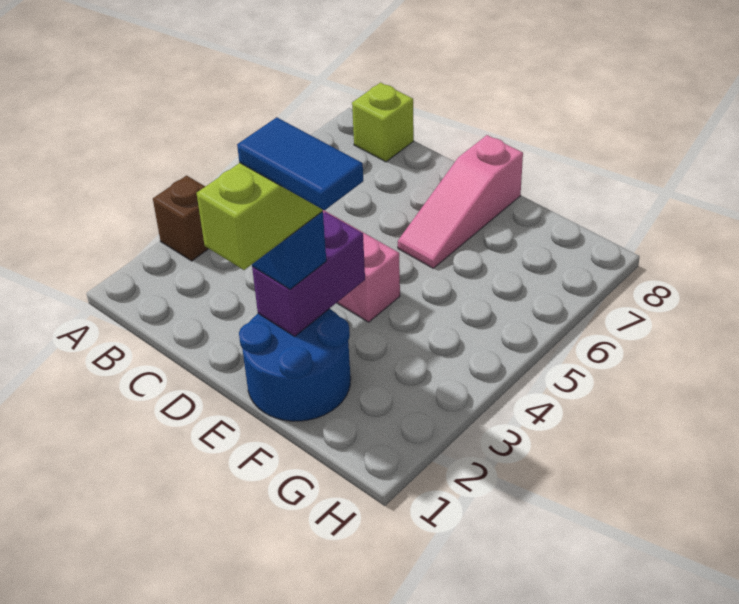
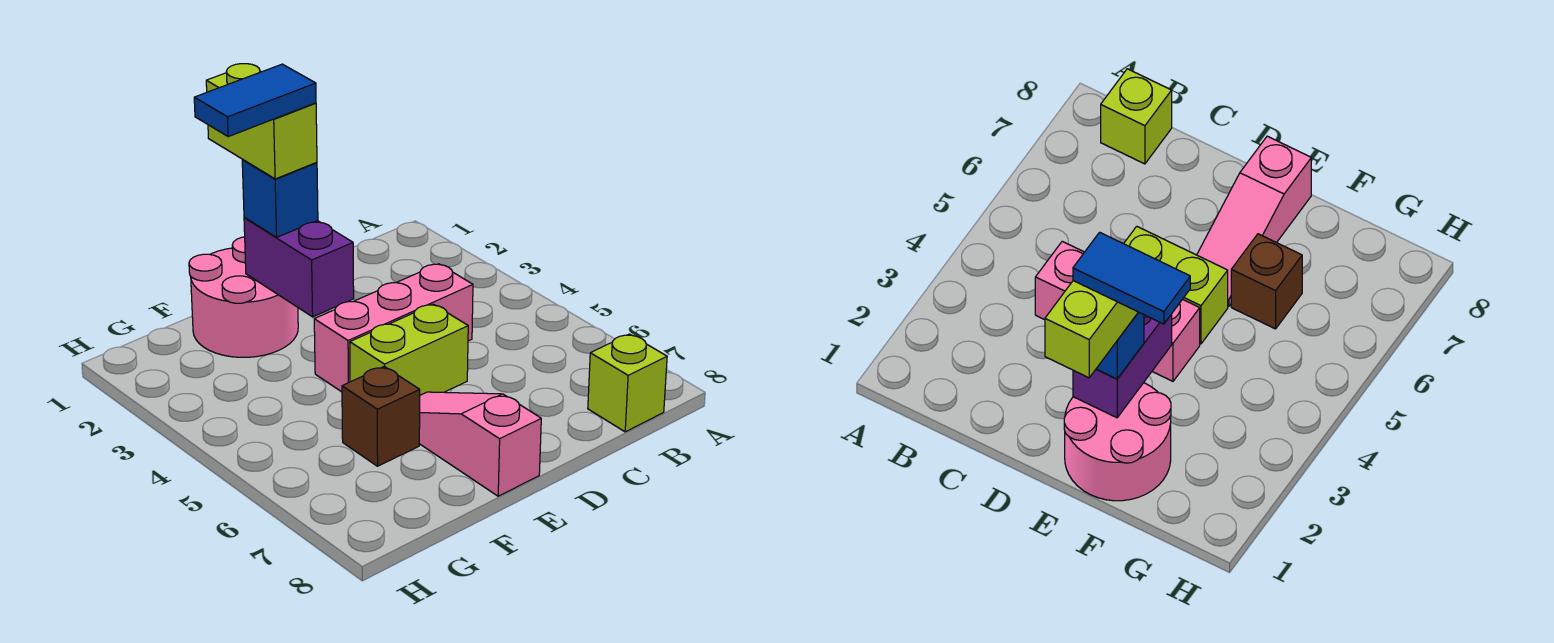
brown 1x1 brick [153,176,209,261] -> brown 1x1 brick moved to [342,366,420,466]
none -> lime 1x2 brick [350,304,468,395]
blue 2x2 round brick [239,309,351,421] -> pink 2x2 round brick [189,237,298,357]

